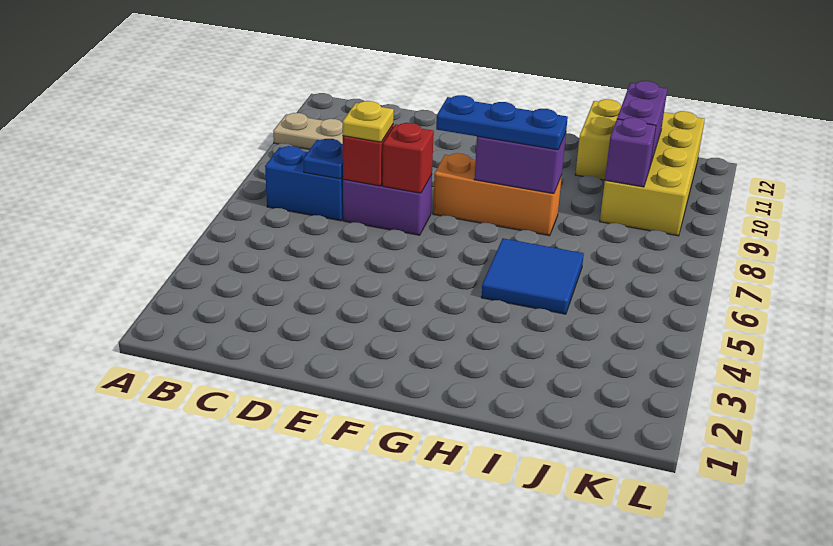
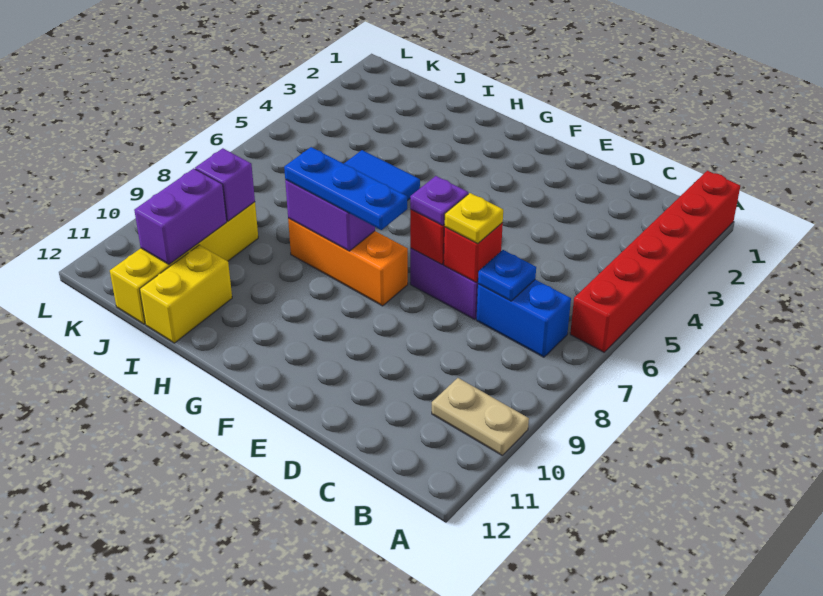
none -> red 1x6 brick [570,171,740,352]
none -> purple 1x1 plate [410,176,468,226]
yellow 2x4 brick [600,111,705,236] -> yellow 1x4 brick [110,202,258,324]

